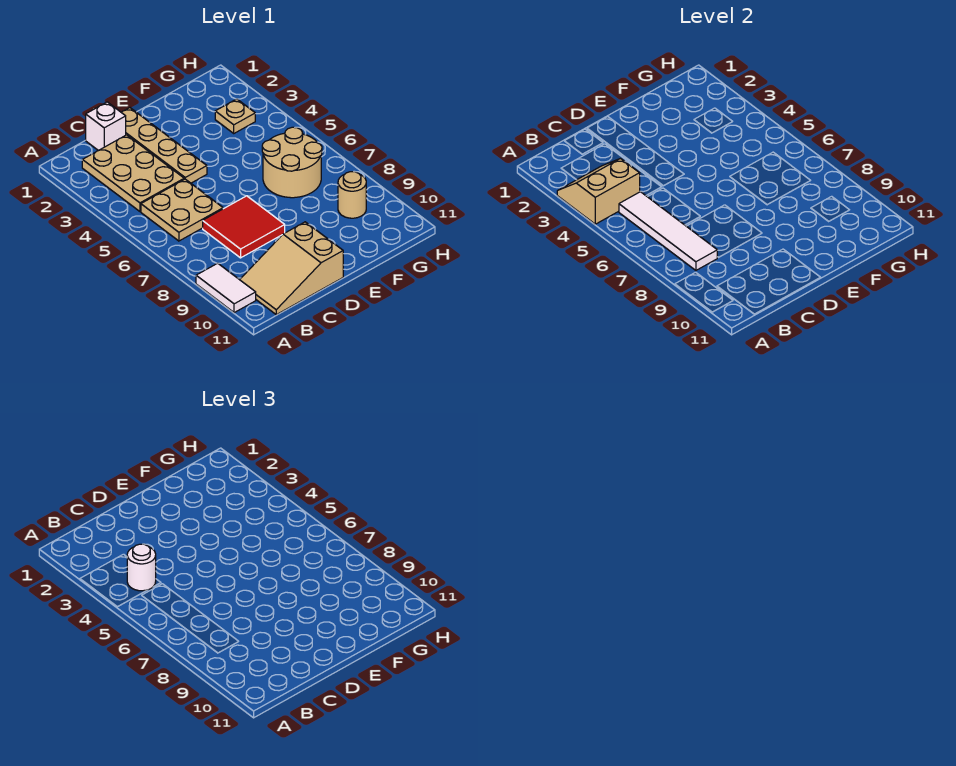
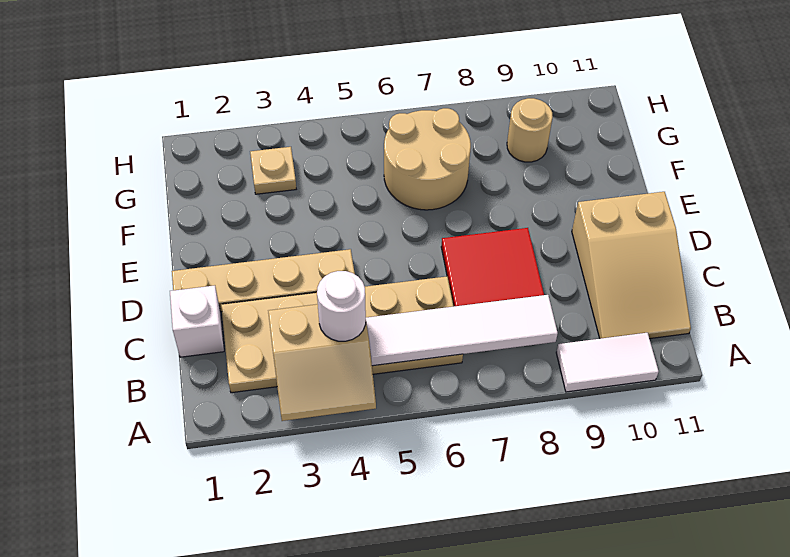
tan 2x2 slope [557,159,640,224] -> tan 2x2 slope turned to [268,304,376,421]

